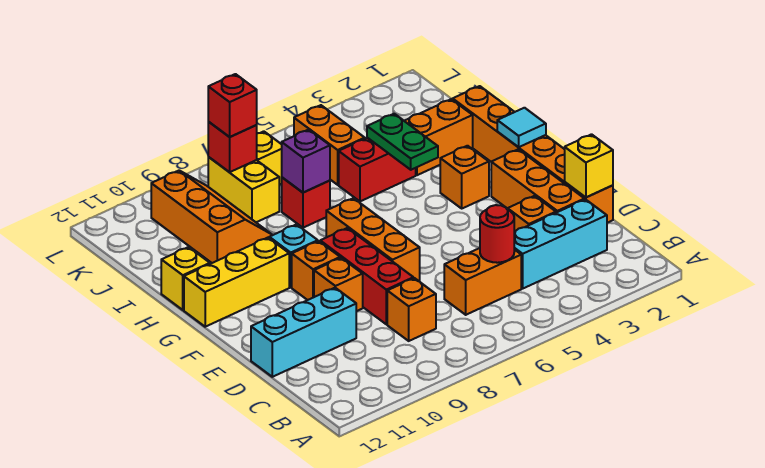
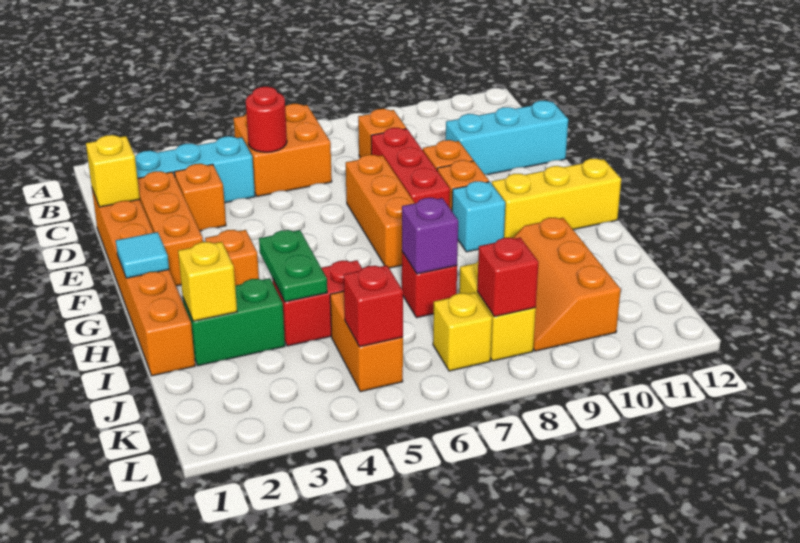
orange 1x2 brick [444,248,521,315] -> orange 2x2 brick [234,104,332,196]
yellow 1x1 brick [161,247,210,310] -> yellow 1x1 brick moved to [178,242,237,321]
orange 1x2 brick [405,99,473,175] -> green 1x2 brick [183,278,285,366]
red 1x1 brick [208,74,257,137] -> red 1x1 brick moved to [344,265,403,347]

